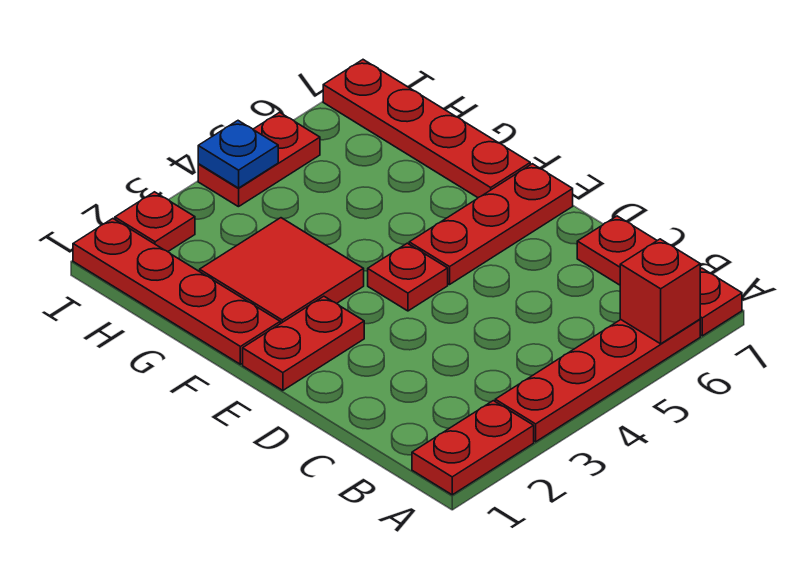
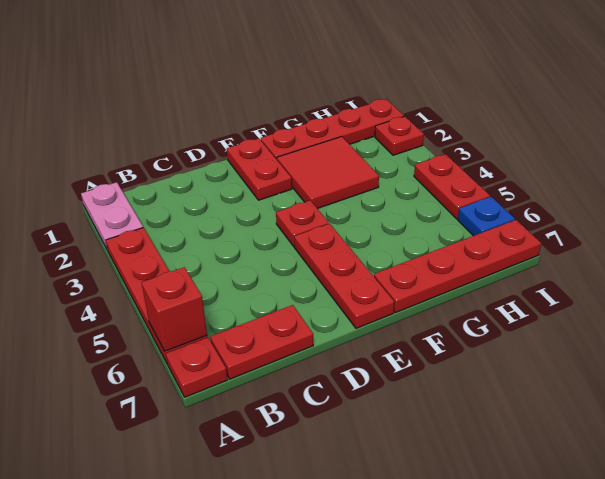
red 1x2 plate [412,401,534,495] -> pink 1x2 plate [81,182,143,250]
blue 1x1 plate [198,121,278,188] -> blue 1x1 plate moved to [458,197,515,236]

